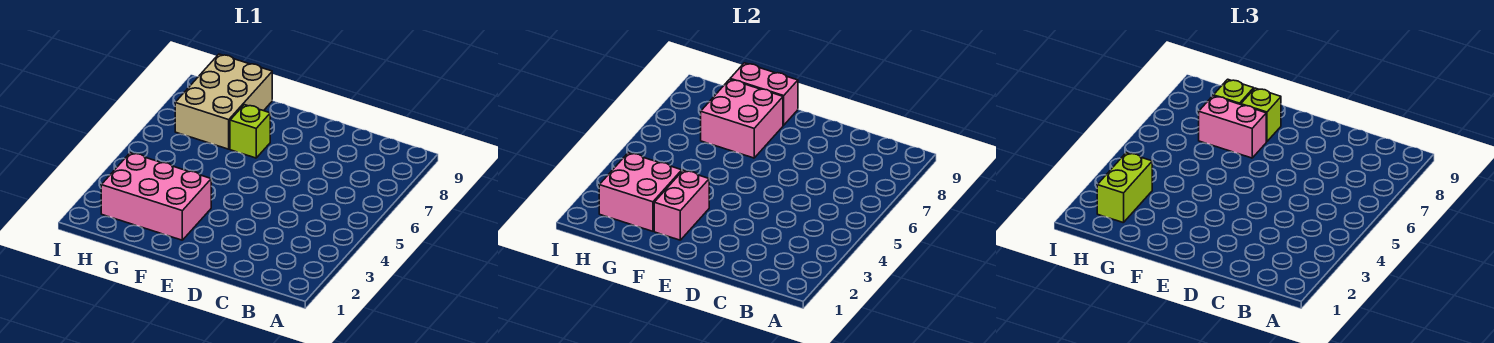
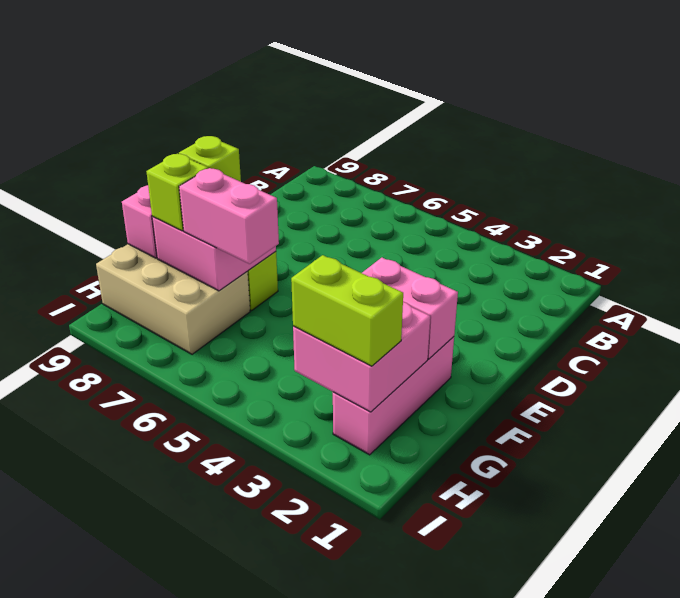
pink 2x3 brick [101,153,211,240] -> pink 1x3 brick [333,337,454,455]
pink 1x2 brick [1199,96,1266,158] -> pink 1x2 brick turned to [179,168,279,264]

